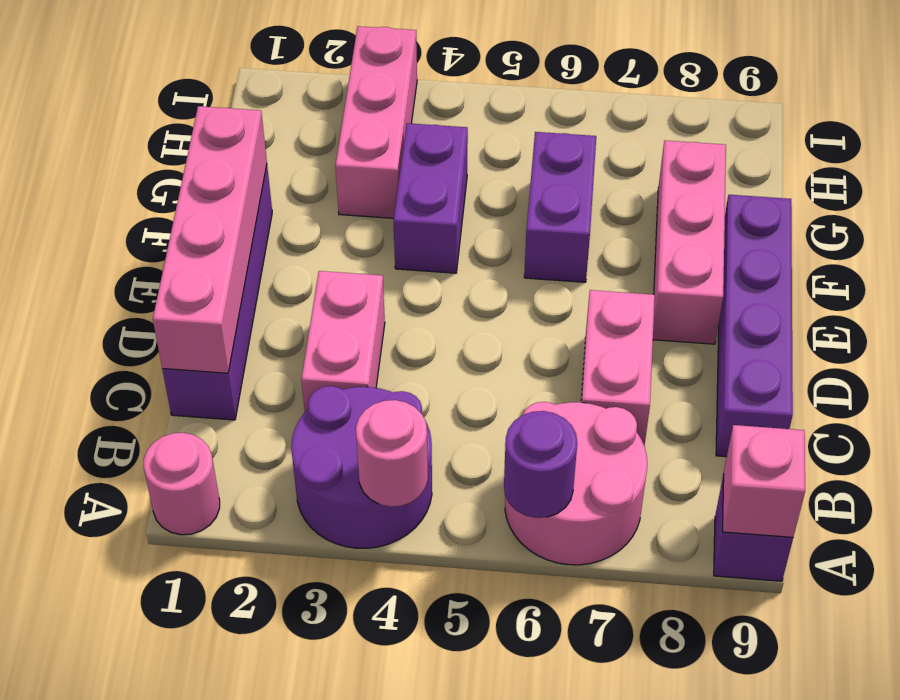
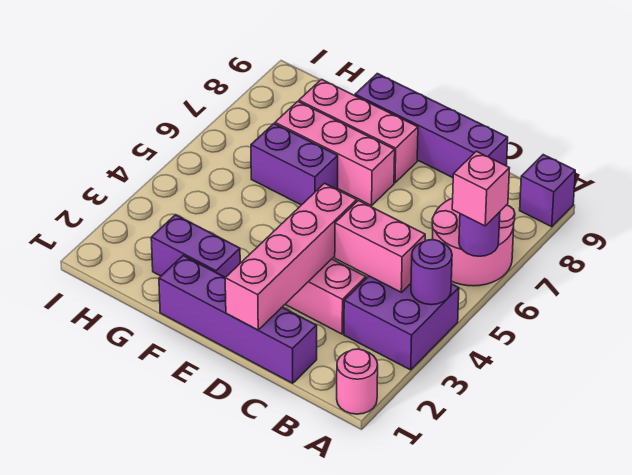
purple 2x2 round brick [291,386,432,548] -> purple 2x2 brick [344,276,459,370]
pink 1x1 round brick [356,400,428,507] -> purple 1x1 round brick [411,240,452,305]
pink 1x1 brick [723,425,805,537] -> pink 1x1 brick moved to [452,151,509,226]
pink 1x4 brick [153,106,267,373] -> pink 1x4 brick turned to [225,183,357,330]
pink 1x2 brick [581,290,655,446] -> pink 1x2 brick moved to [335,201,425,292]
purple 1x2 brick [394,123,468,273] -> purple 1x2 brick moved to [151,215,240,277]
pink 1x3 brick [335,26,417,218] -> pink 1x3 brick moved to [275,101,395,206]

